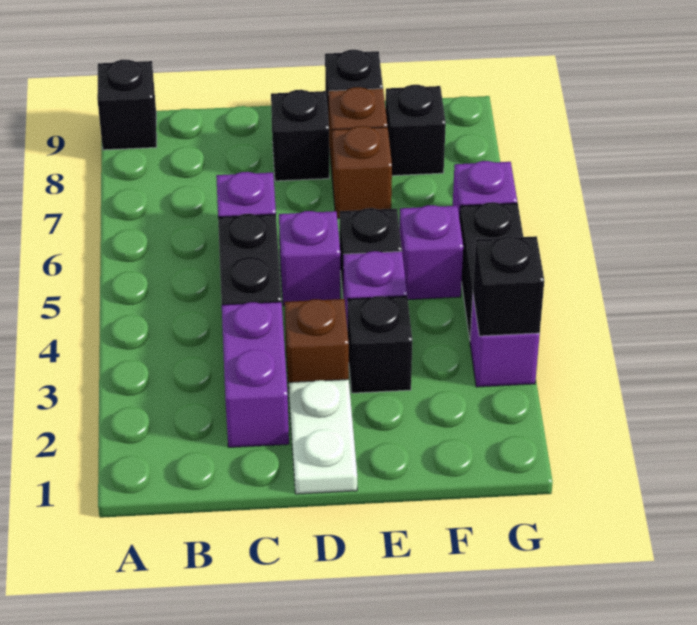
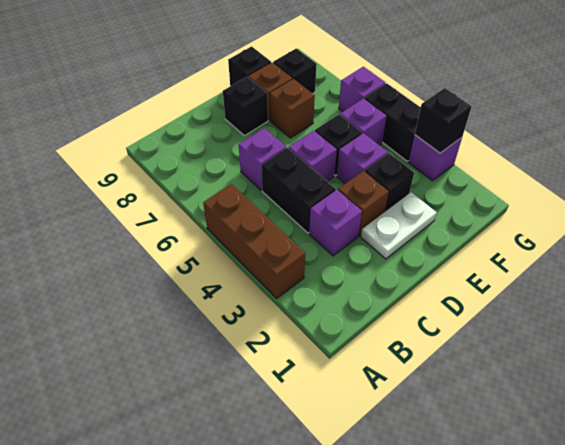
none -> brown 1x3 brick [203,184,305,298]
black 1x1 brick [97,60,157,150] -> none
purple 1x2 brick [222,302,289,447] -> purple 1x1 brick [309,190,362,256]
white 1x2 plate [289,379,357,494] -> white 1x2 plate turned to [361,192,437,259]

